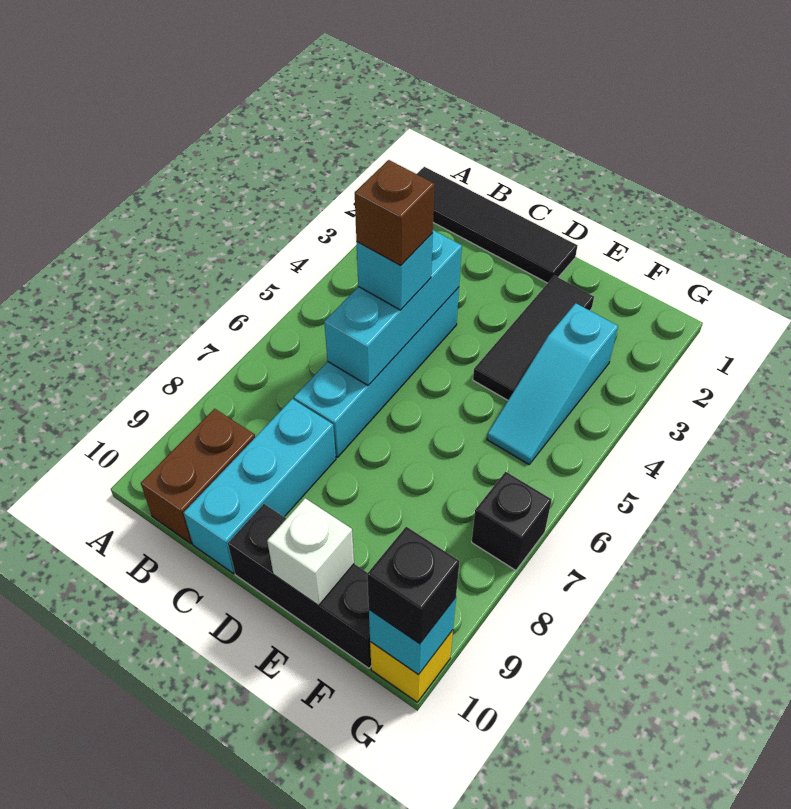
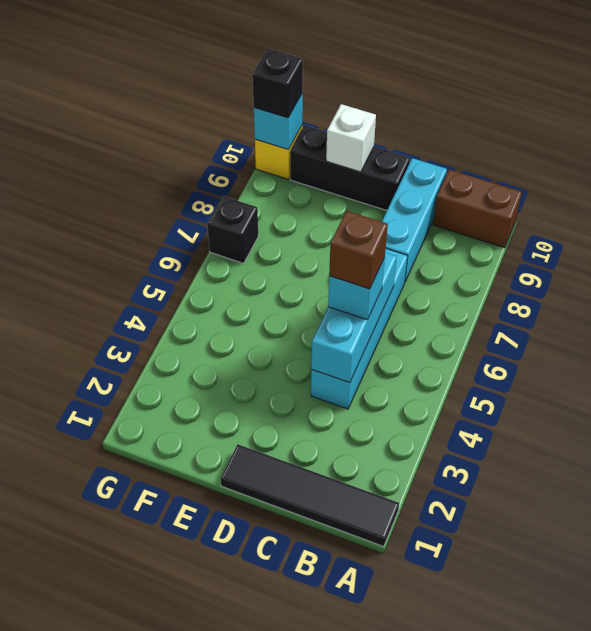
brown 1x2 brick [141,409,255,544] -> brown 1x2 brick turned to [433,169,522,248]
black 1x3 tile [473,276,594,400] -> none
cyan 1x3 slope [487,303,618,464] -> none

